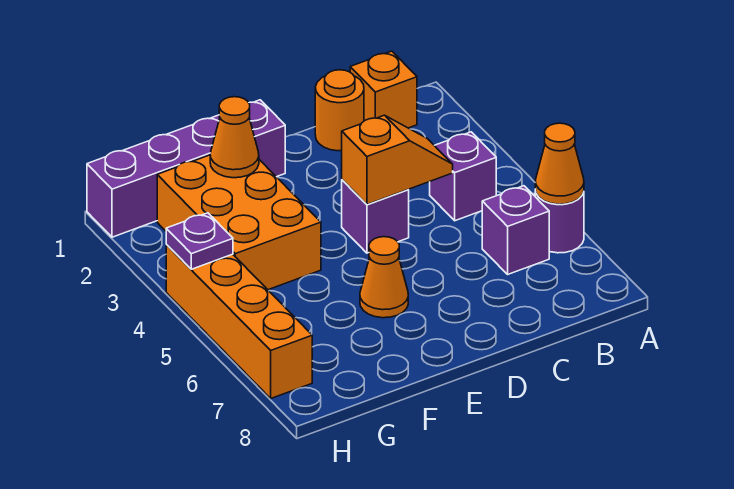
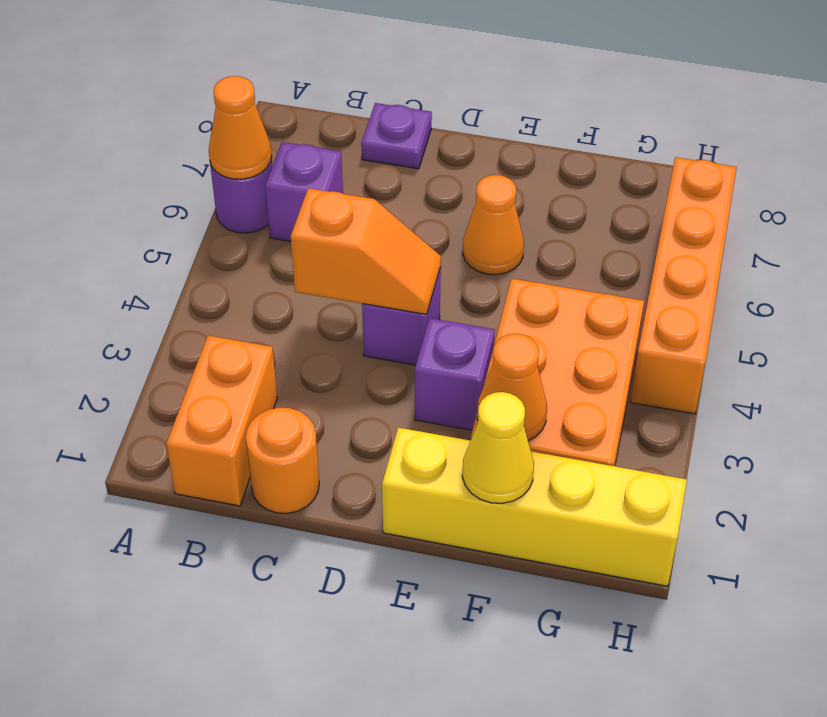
orange 1x1 brick [350,51,417,128] -> orange 1x2 brick [166,336,277,506]
purple 1x1 brick [430,132,496,221] -> purple 1x1 brick moved to [415,318,495,430]
orange 1x2 slope [342,115,453,204] -> orange 1x2 slope turned to [291,188,441,314]
purple 1x4 brick [87,100,285,237] -> yellow 1x4 brick [382,428,687,586]
none -> yellow 1x1 cone [462,392,534,503]
purple 1x1 plate [166,213,233,269] -> purple 1x1 plate moved to [361,103,432,169]

